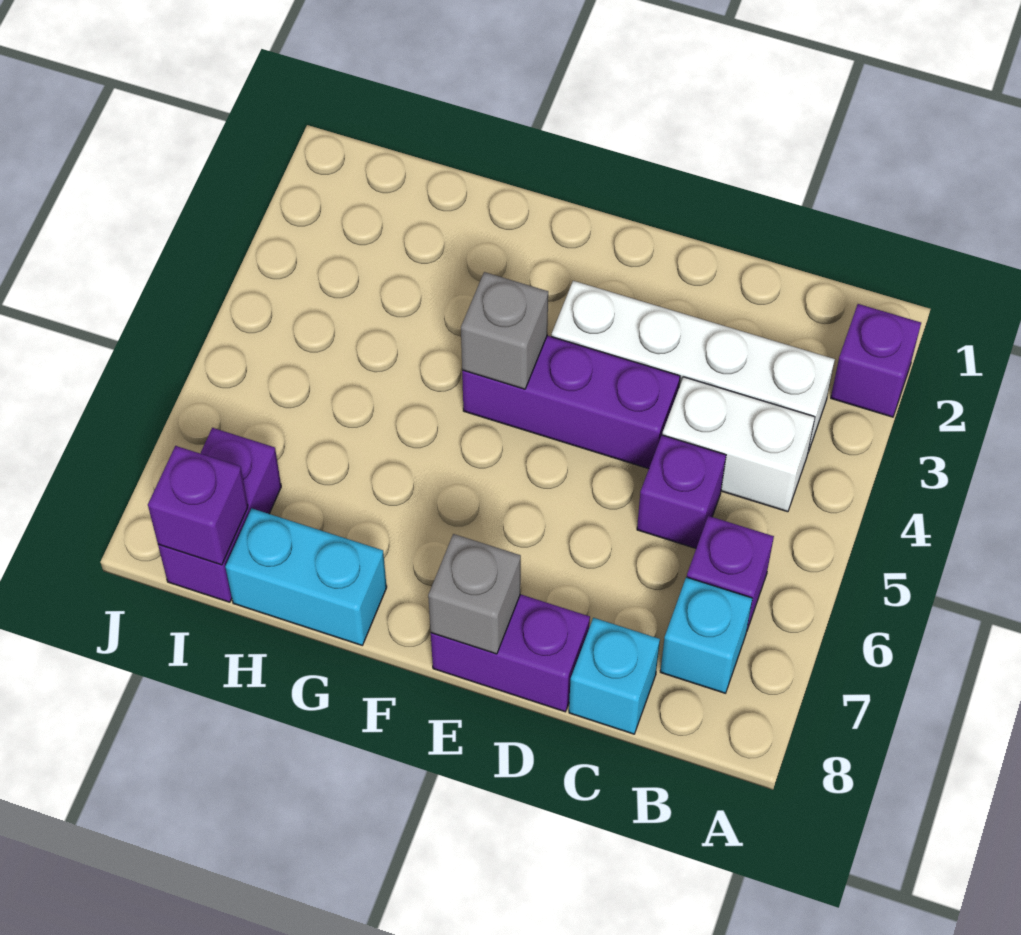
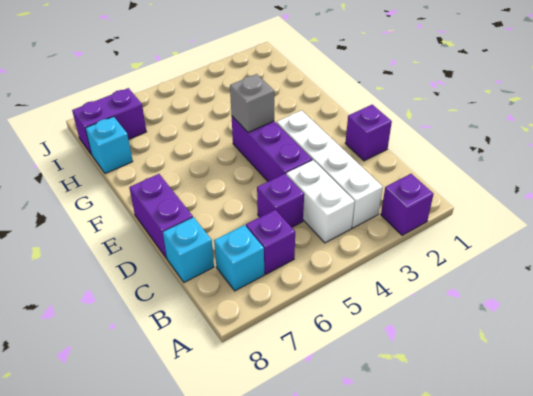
grey 1x1 brick [428,534,521,654] -> none
cyan 1x2 brick [225,508,387,645] -> cyan 1x1 brick [86,117,133,174]
purple 1x1 brick [148,446,248,565] -> purple 1x1 brick moved to [345,105,392,161]

